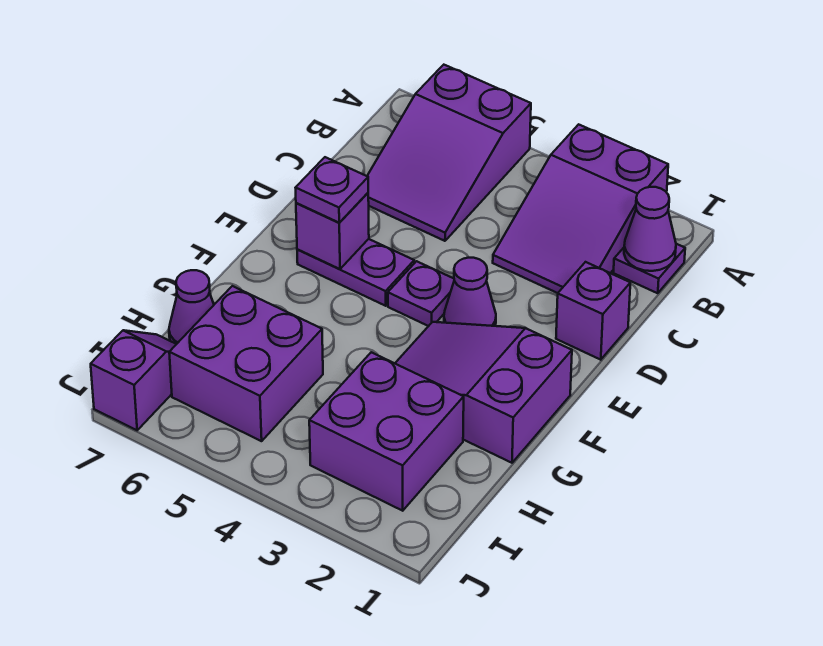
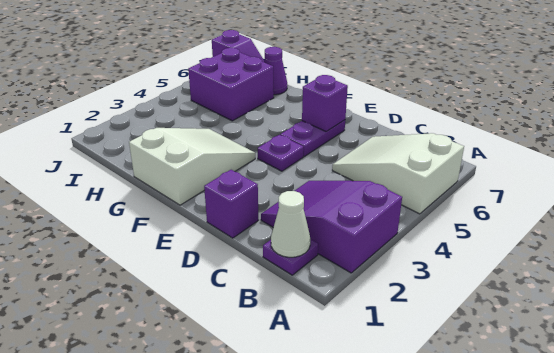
purple 2x3 slope [367,65,531,241] -> white 2x3 slope [332,133,464,214]
purple 1x1 cone [624,187,676,271] -> white 1x1 cone [271,191,310,257]
purple 1x1 cone [444,258,496,326] -> none
purple 1x1 plate [296,157,368,223] -> none
purple 2x3 slope [395,322,572,463] -> white 2x3 slope [129,128,255,205]
purple 2x2 brick [309,352,464,511] -> none

